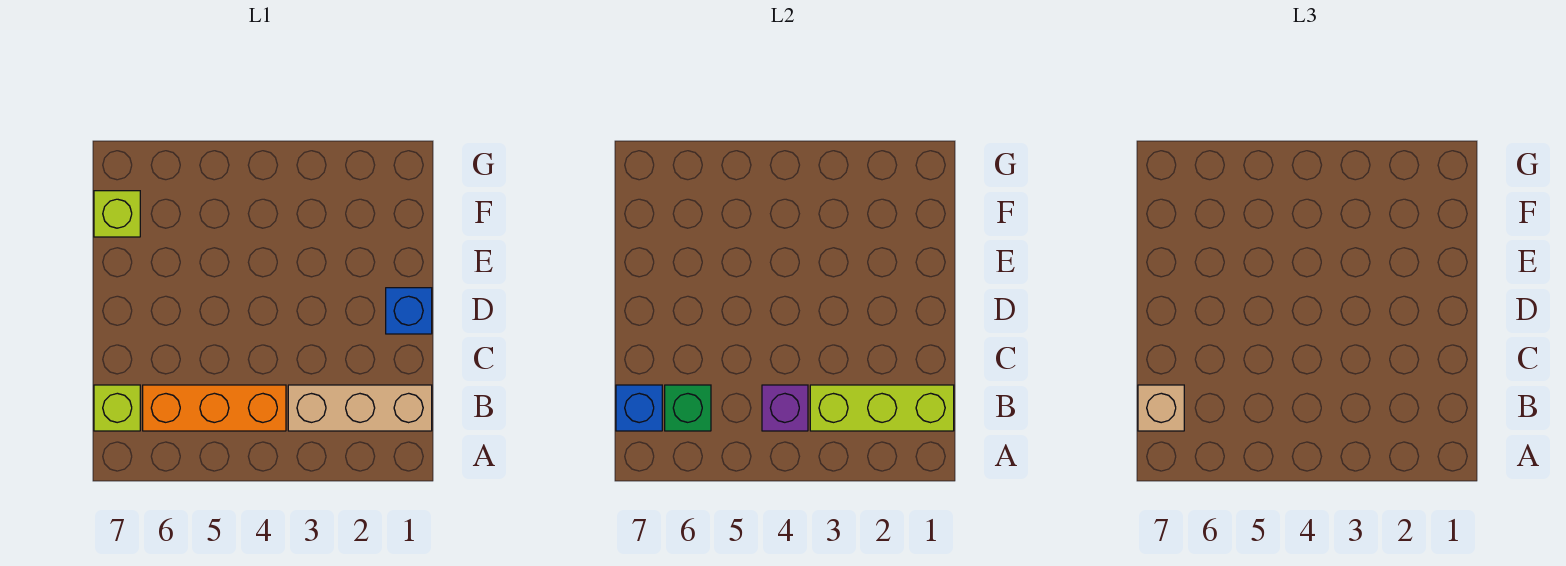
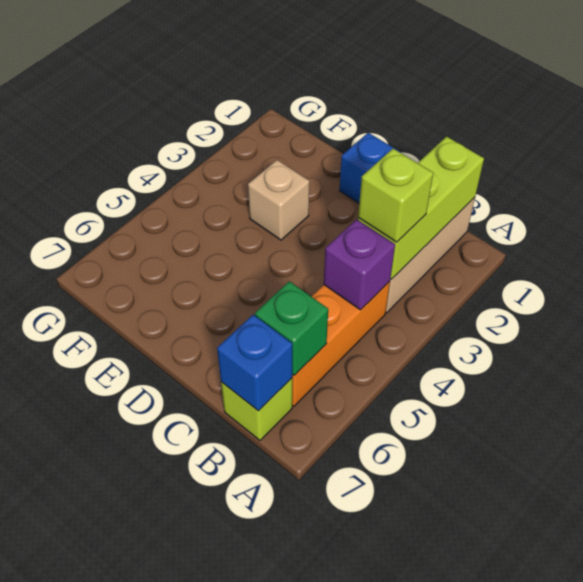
tan 1x1 brick [1138,385,1184,431] -> tan 1x1 brick moved to [248,160,309,240]
lime 1x1 brick [94,191,140,237] -> lime 1x1 brick moved to [358,149,433,242]

